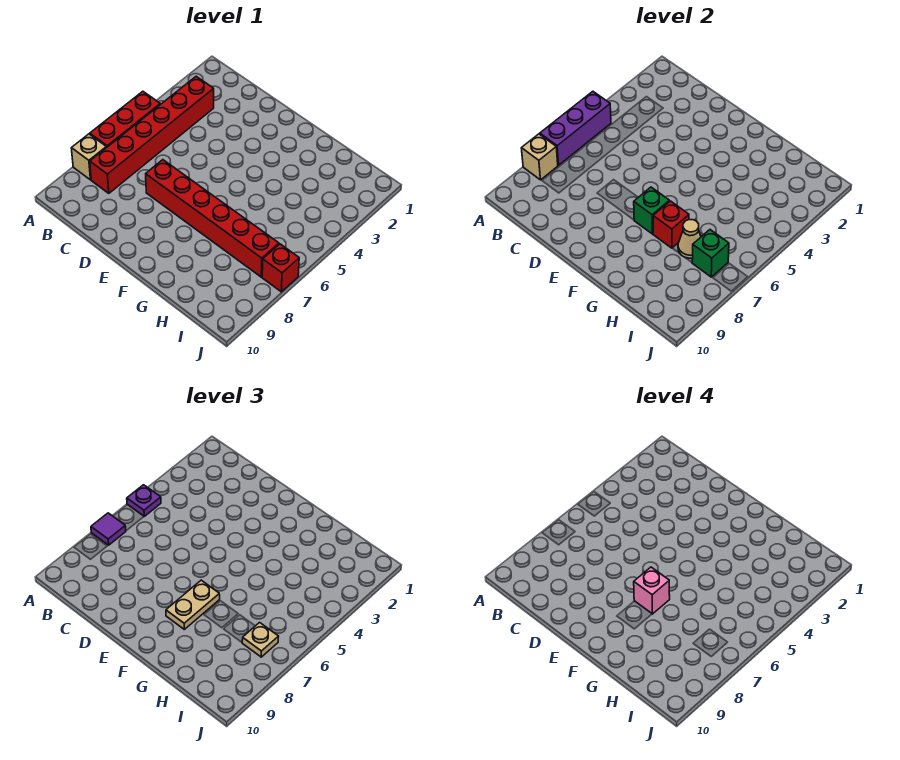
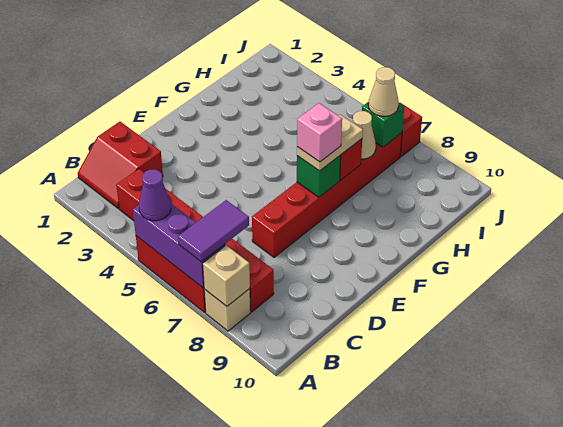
purple 1x1 plate [127,485,161,516] -> purple 1x1 cone [139,169,171,221]
purple 1x1 tile [91,513,126,545] -> purple 1x2 tile [178,200,249,262]
none -> red 2x2 slope [78,122,163,208]
tan 1x2 plate [166,580,220,629] -> tan 1x2 plate turned to [297,114,363,171]
tan 1x1 plate [242,623,279,657] -> tan 1x1 cone [368,67,399,116]

